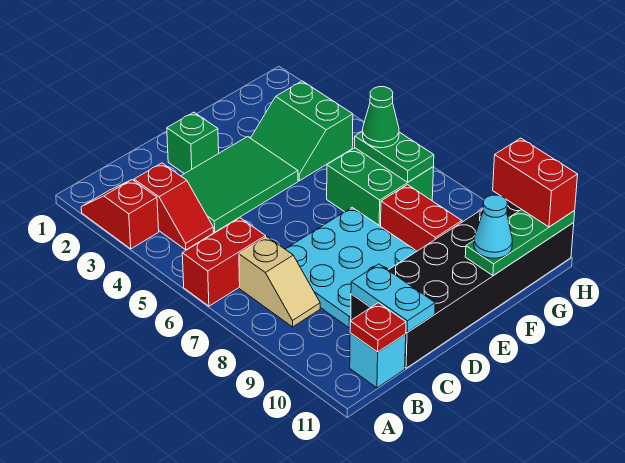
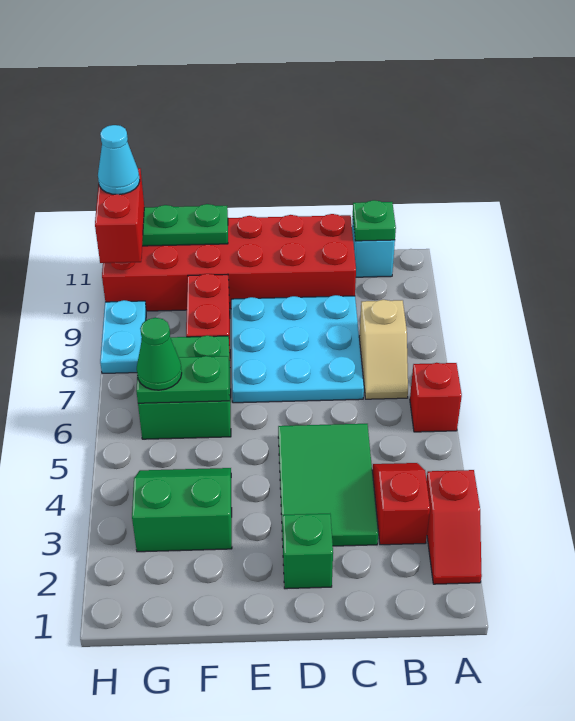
red 1x2 brick [182,218,266,306] -> red 1x1 brick [410,363,462,432]
tan 1x2 slope [239,237,320,327] -> tan 1x2 slope turned to [359,300,408,399]
red 1x1 plate [350,303,406,352] -> green 1x1 plate [353,200,396,241]
green 2x3 tile [181,137,298,232] -> green 2x3 tile turned to [278,424,378,546]
black 2x6 brick [351,200,574,368] -> red 2x6 brick [102,214,356,311]
cyan 1x2 plate [351,264,435,332] -> cyan 1x2 plate moved to [100,300,146,374]
green 2x2 slope [251,81,353,181] -> green 2x2 slope turned to [132,468,232,552]
cyan 1x1 cone [474,195,512,258] -> cyan 1x1 cone moved to [98,125,140,195]
green 1x2 plate [355,131,434,182] -> green 1x2 plate turned to [136,356,229,403]

